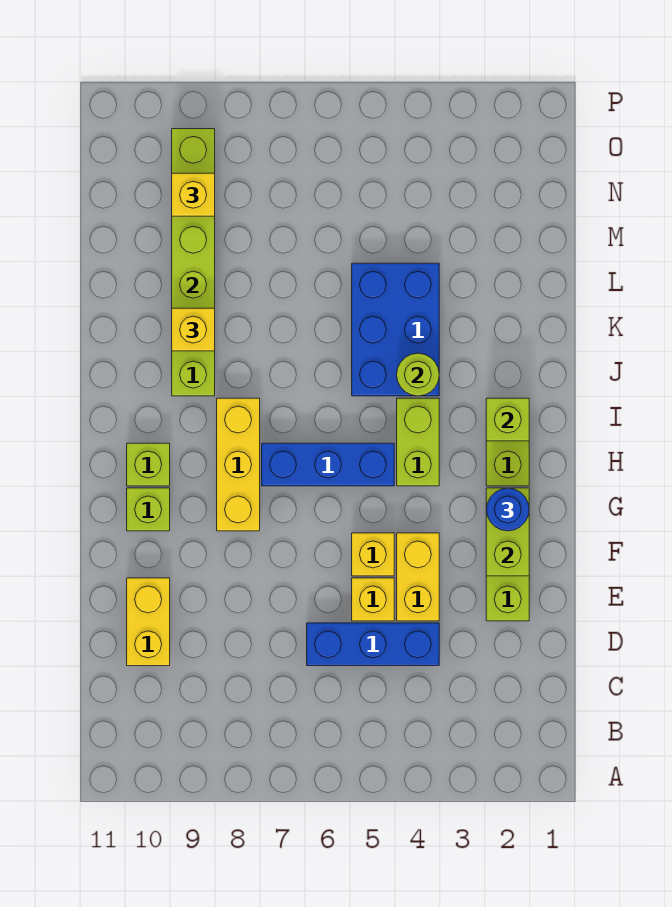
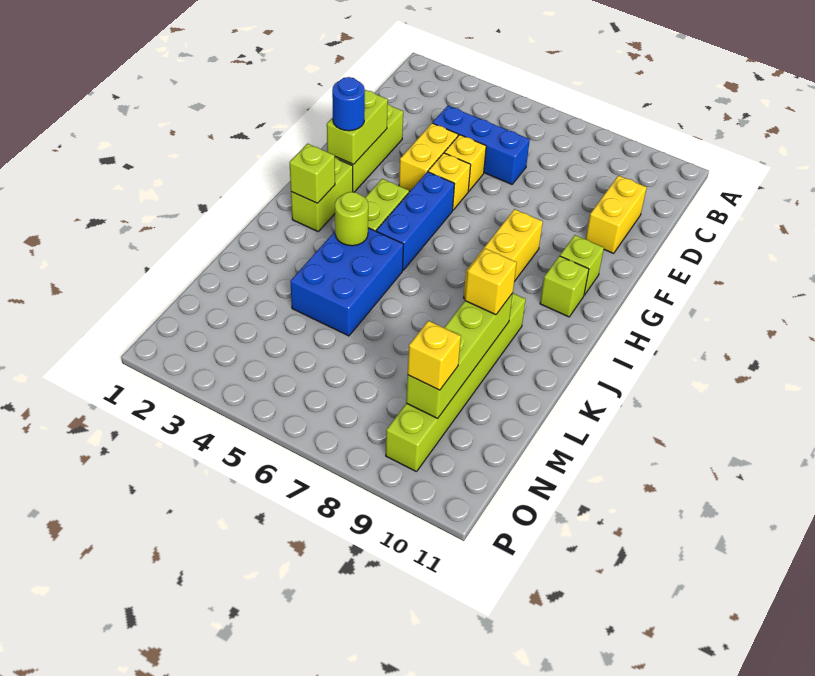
blue 1x3 brick [262,443,394,486] -> blue 1x3 brick turned to [376,172,454,270]

